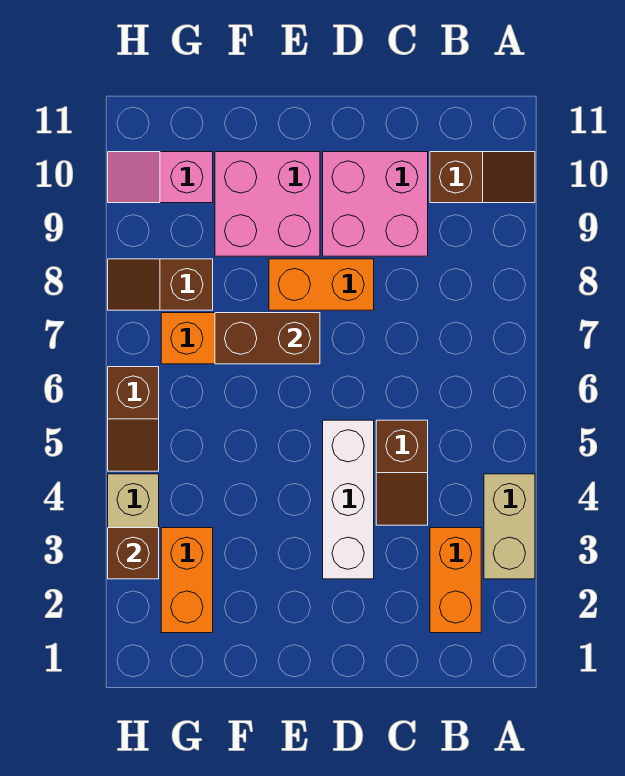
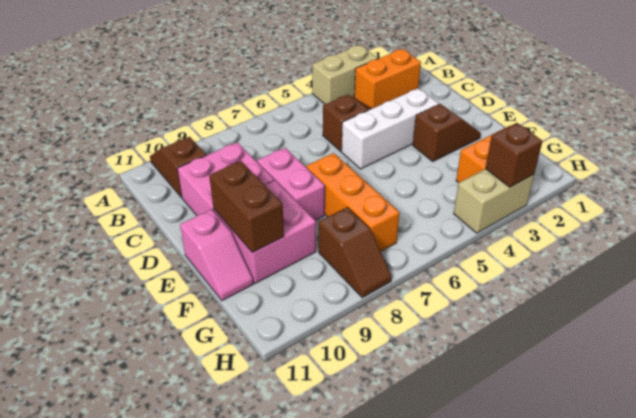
orange 1x2 brick [269,259,374,310] -> pink 1x2 brick [257,148,325,220]
brown 1x2 brick [215,313,320,364] -> brown 1x2 brick moved to [209,161,284,252]
pink 1x2 slope [108,152,213,203] -> pink 1x2 slope moved to [180,210,253,301]
brown 1x2 slope [108,367,159,471] -> brown 1x2 slope moved to [413,104,481,161]

